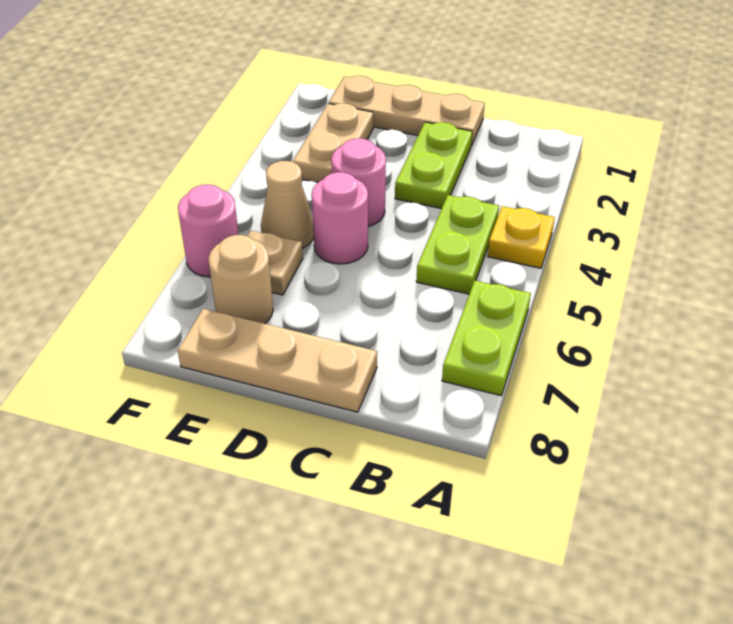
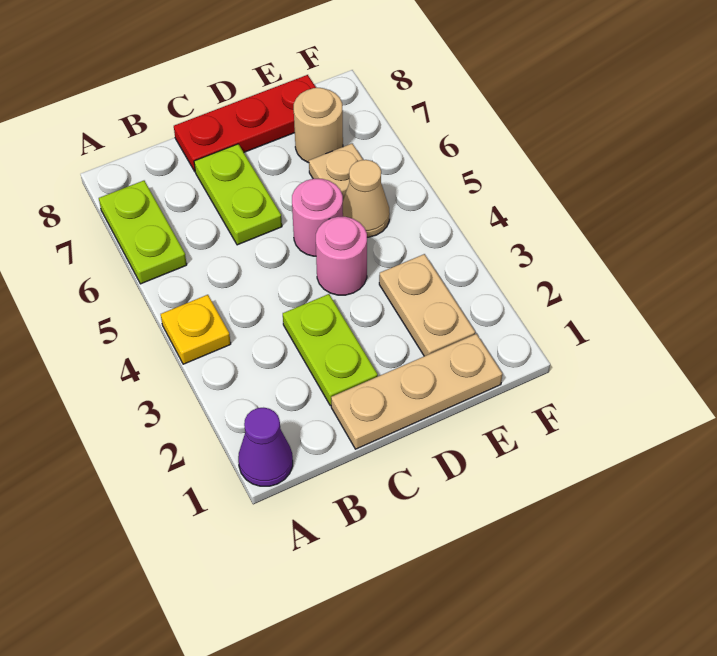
none -> purple 1x1 cone [238,408,293,486]
lime 1x2 plate [416,195,499,294] -> lime 1x2 plate moved to [194,144,282,245]
tan 1x3 plate [178,309,377,412] -> red 1x3 plate [174,75,316,171]
pink 1x1 round brick [178,185,238,277] -> none

